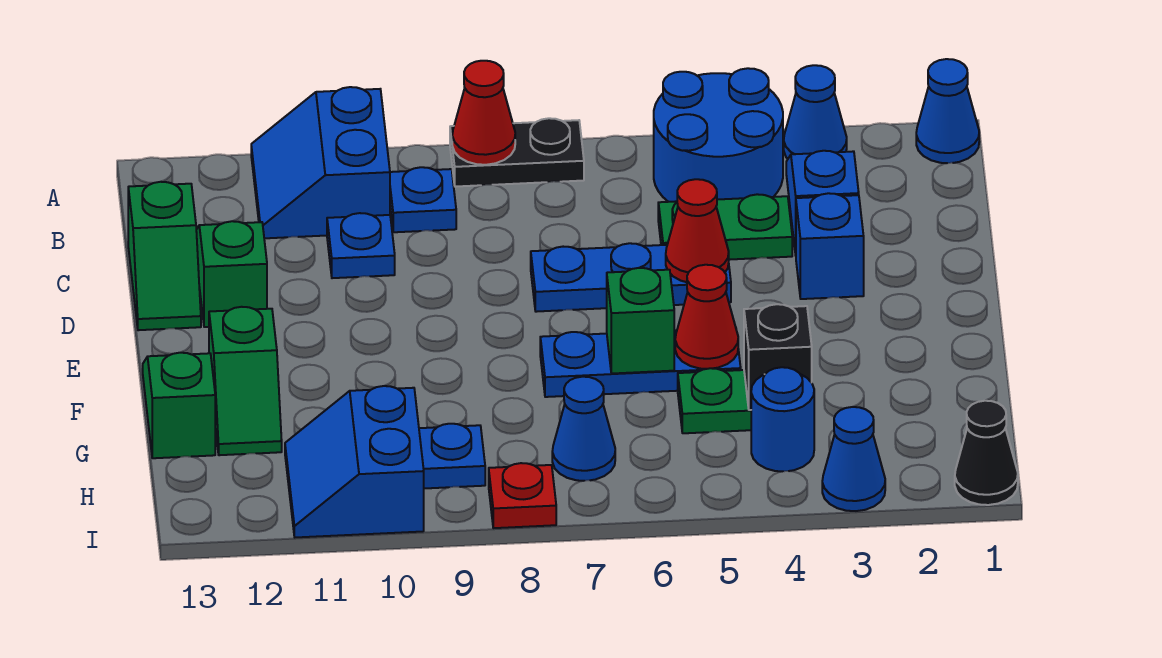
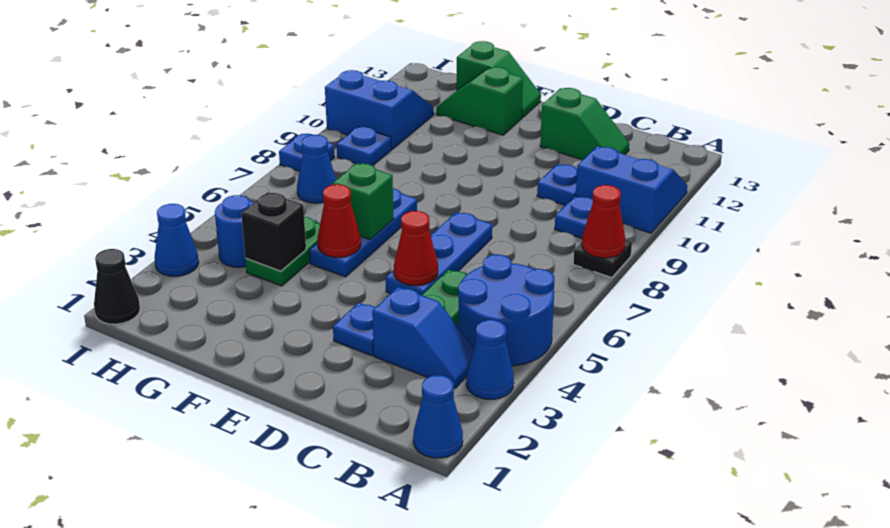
black 1x2 plate [450,118,584,187] -> black 1x1 plate [573,240,632,278]
green 1x2 slope [128,182,201,330] -> none
blue 1x1 brick [796,193,864,299] -> blue 1x1 plate [333,303,375,356]
red 1x1 plate [489,463,556,528] -> blue 1x1 plate [279,134,335,171]

